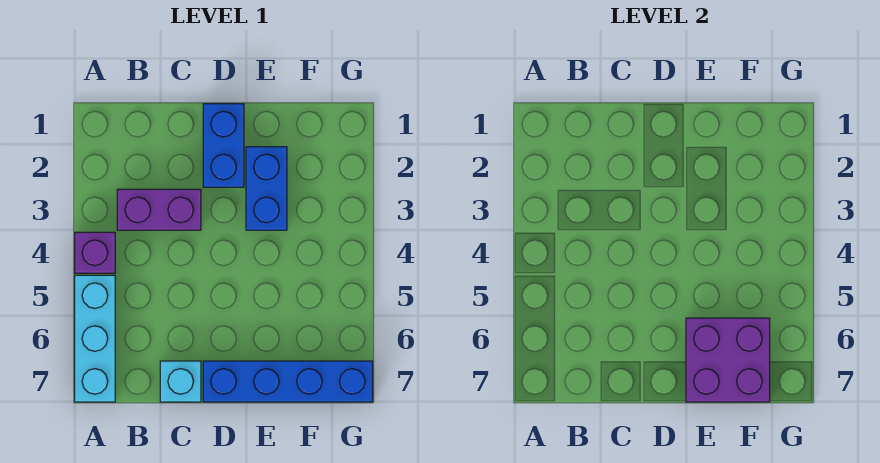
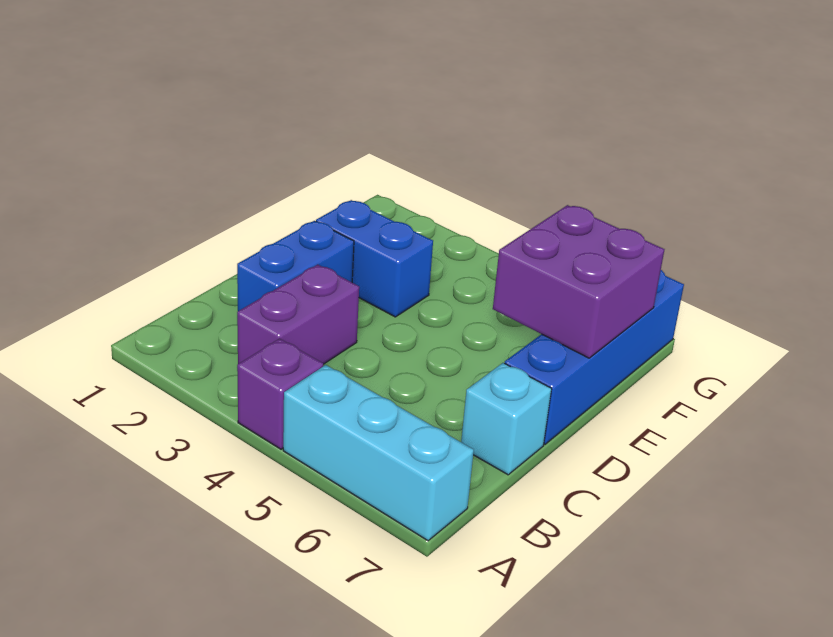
blue 1x2 brick [203,104,244,187] -> blue 1x2 brick turned to [237,221,354,311]

